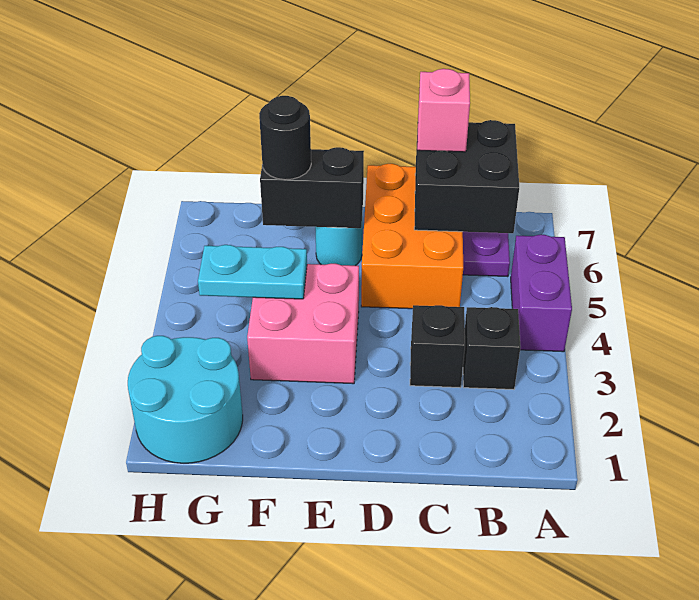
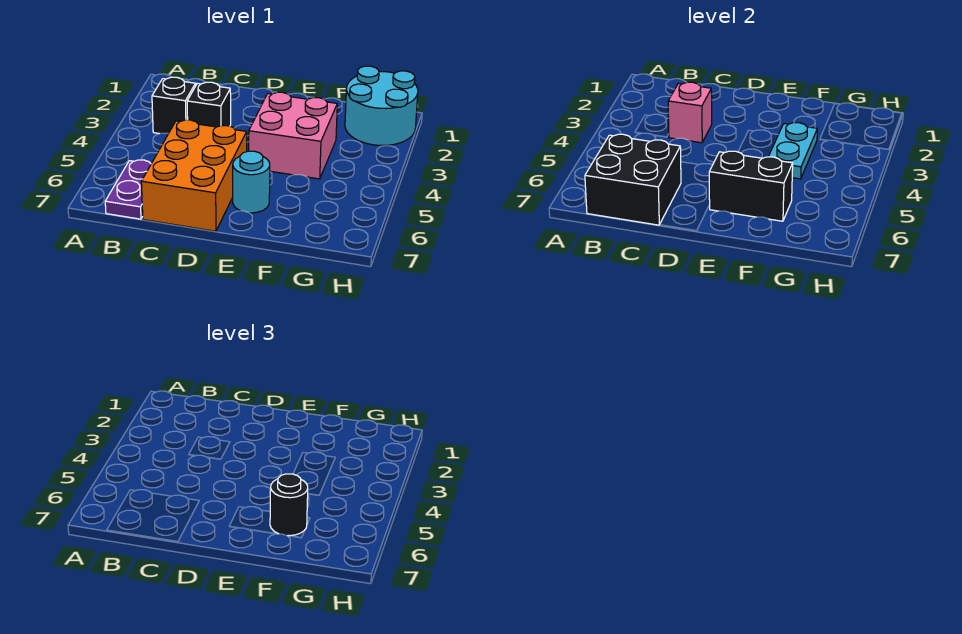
purple 1x2 brick [511,235,572,352] -> none
pink 1x1 brick [417,69,470,152] -> pink 1x1 brick moved to [668,82,712,143]
cyan 1x2 plate [198,245,307,299] -> cyan 1x2 plate turned to [768,123,817,179]

